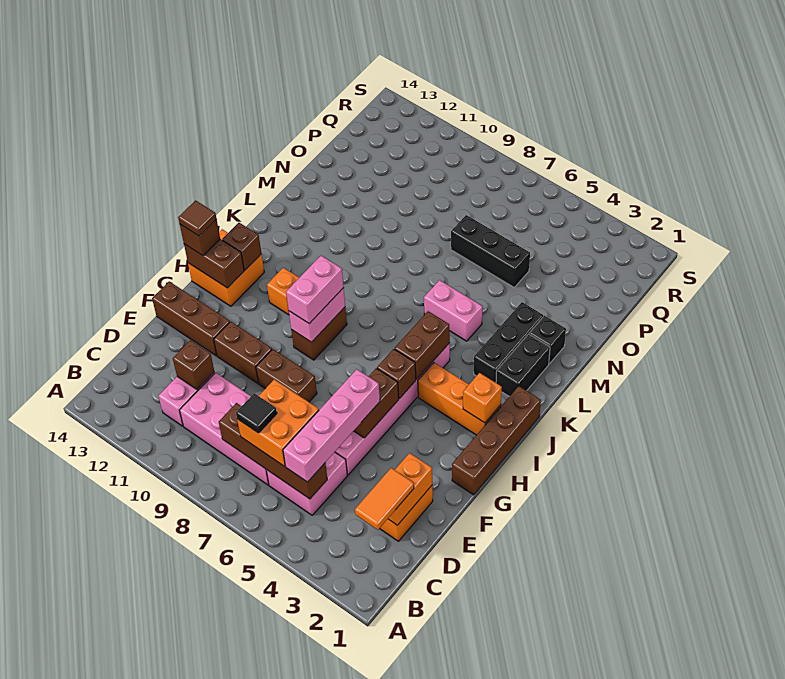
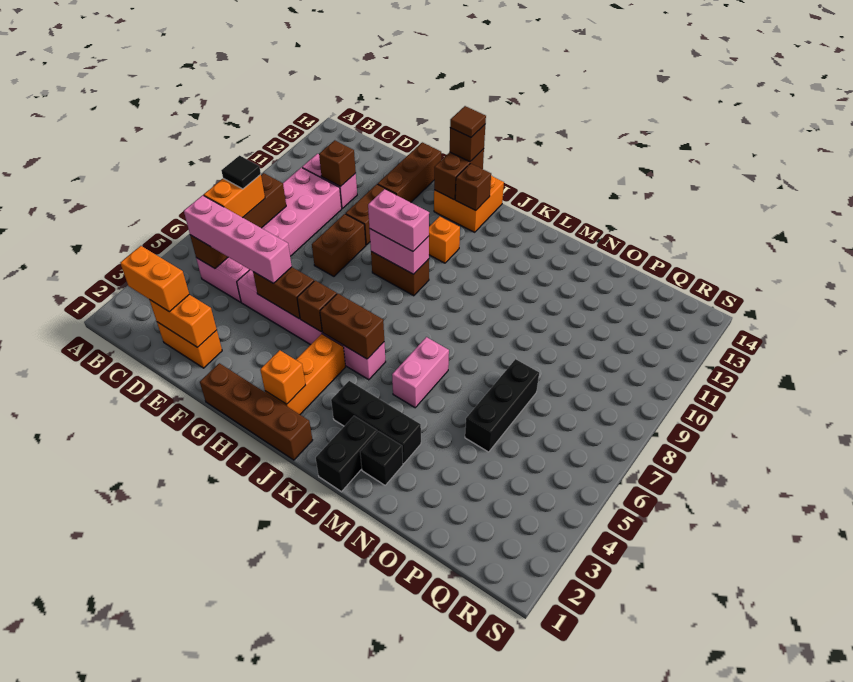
orange 1x2 tile [355,468,414,530] -> orange 1x2 brick [120,246,189,312]
orange 2x2 brick [237,379,319,467] -> orange 1x2 brick [204,174,265,218]
black 1x2 brick [496,334,550,397] -> black 1x2 brick turned to [316,416,377,492]

